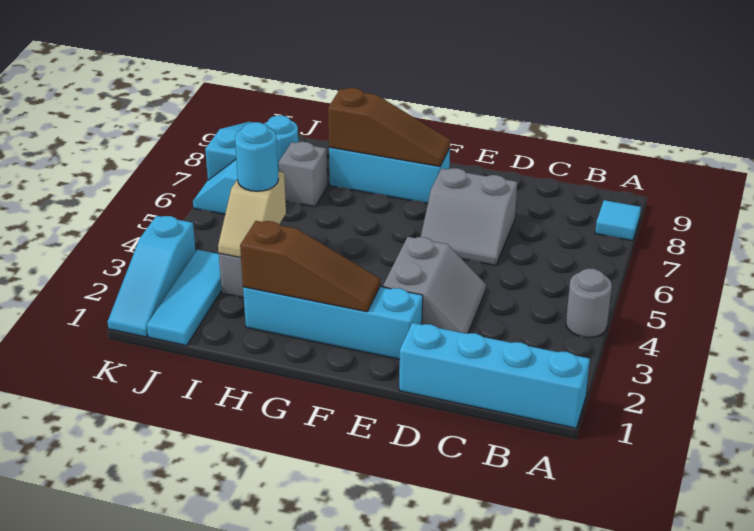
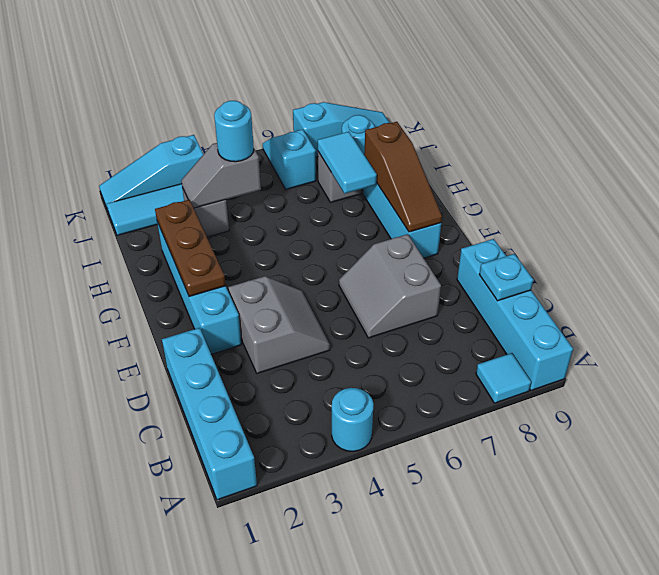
grey 1x1 round brick [566,269,612,338] -> cyan 1x1 round brick [332,388,374,451]
none -> cyan 1x4 brick [457,239,573,390]
none -> cyan 1x1 plate [479,254,533,301]
grey 2x2 slope [383,237,486,334] -> grey 2x2 slope turned to [228,276,330,373]
brown 1x3 slope [240,221,380,312] -> brown 1x3 plate [155,200,226,296]
none -> cyan 1x2 tile [318,132,377,194]
tan 1x2 slope [218,172,286,258] -> grey 1x2 slope [181,143,261,208]

